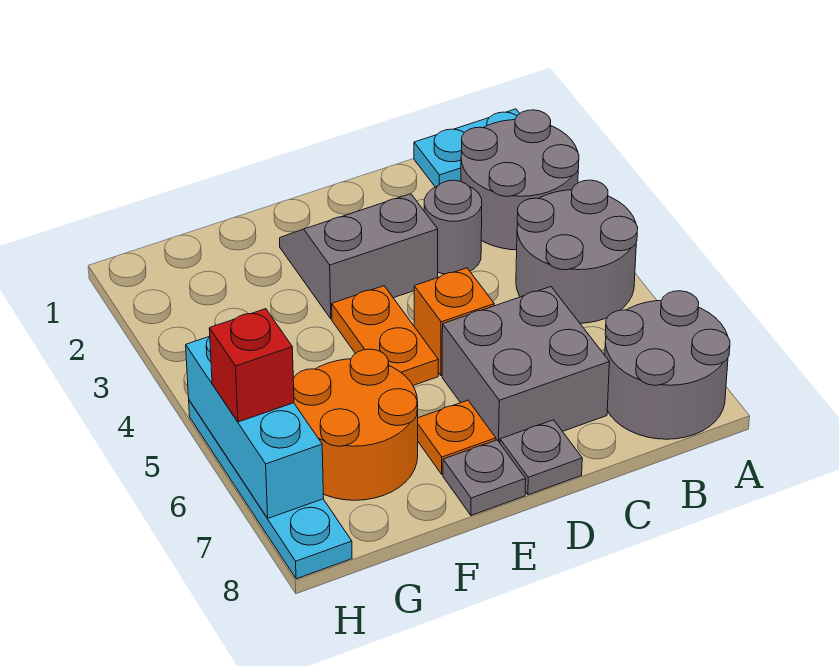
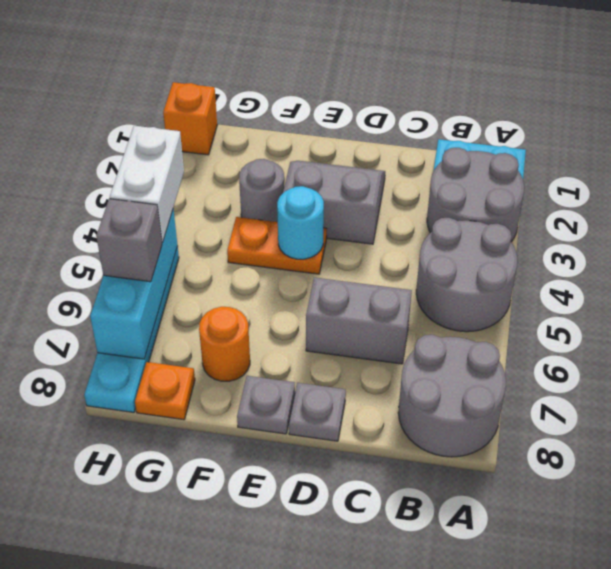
grey 1x1 round brick [424,180,482,274] -> grey 1x1 round brick moved to [239,159,284,222]
grey 2x2 brick [442,287,609,443] -> grey 1x2 brick [306,278,412,364]
orange 1x1 brick [414,268,494,376] -> orange 1x1 brick moved to [163,82,217,155]
orange 1x2 plate [332,286,438,385] -> orange 1x2 plate turned to [227,217,327,274]
none -> cyan 1x1 round brick [277,186,324,259]
orange 1x1 plate [418,400,496,474] -> orange 1x1 plate moved to [135,362,195,420]
orange 2x2 round brick [293,349,418,500] -> orange 1x1 round brick [199,307,250,381]
none -> white 1x2 brick [110,126,184,243]
red 1x1 brick [209,309,294,422] -> grey 1x1 brick [96,199,162,282]

